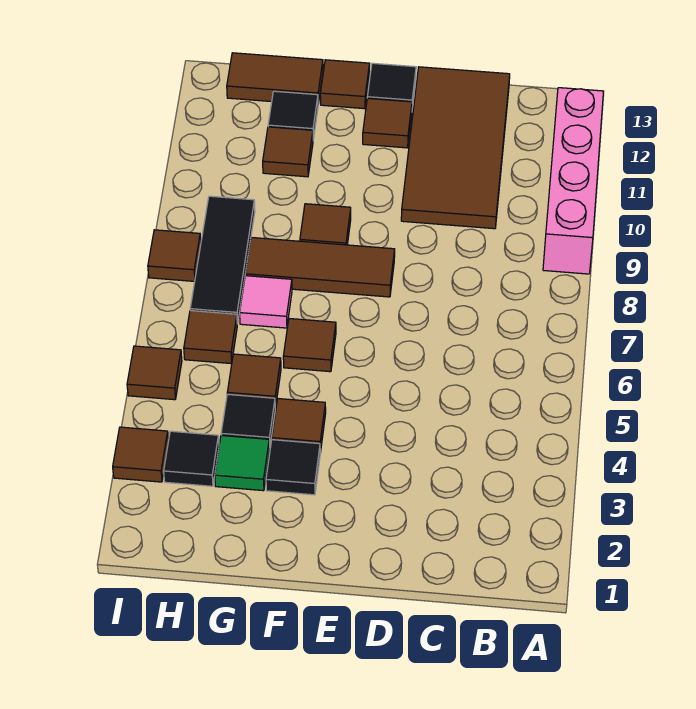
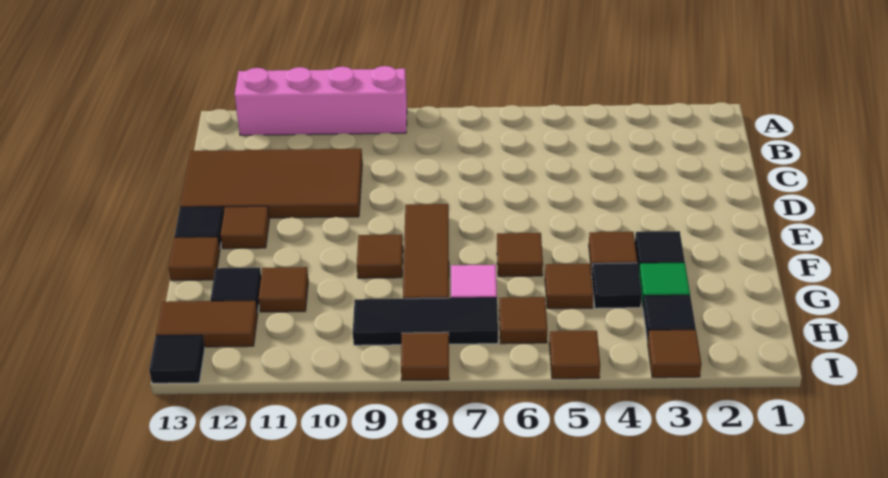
brown 1x2 tile [227,53,323,104] -> brown 1x2 tile turned to [156,300,258,347]
none -> black 1x1 tile [149,335,205,383]

